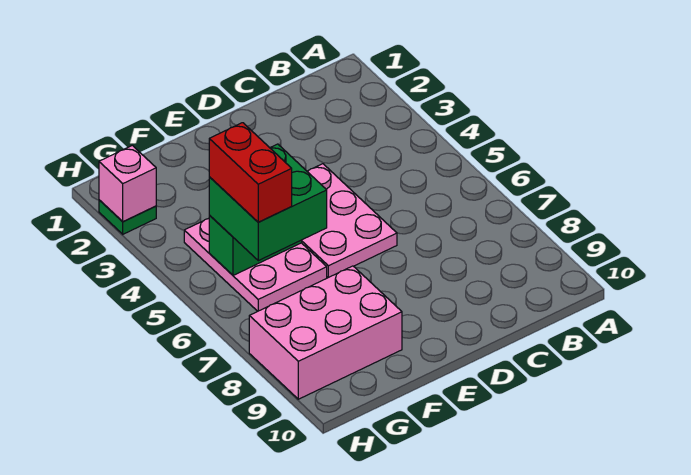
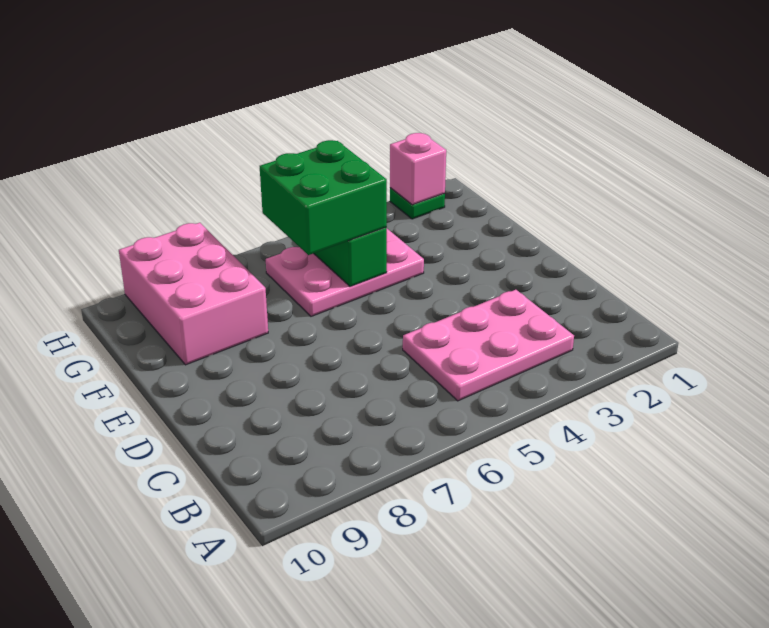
pink 2x3 plate [302,164,397,277] -> pink 2x3 plate moved to [403,290,574,401]
red 1x2 brick [209,123,292,222] -> none

